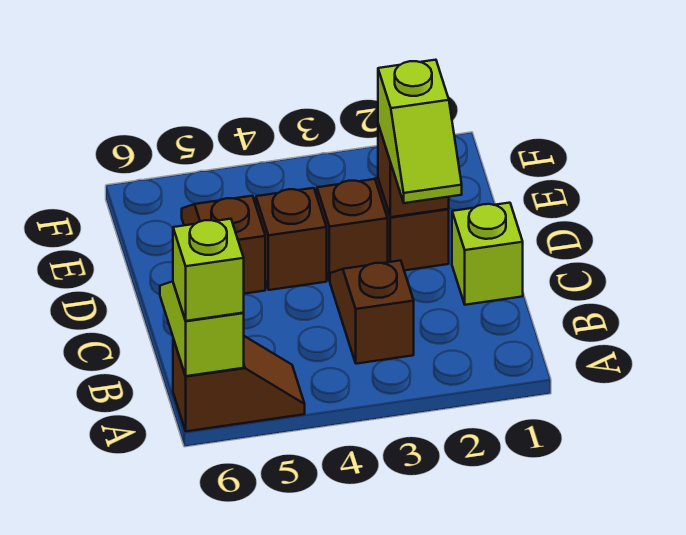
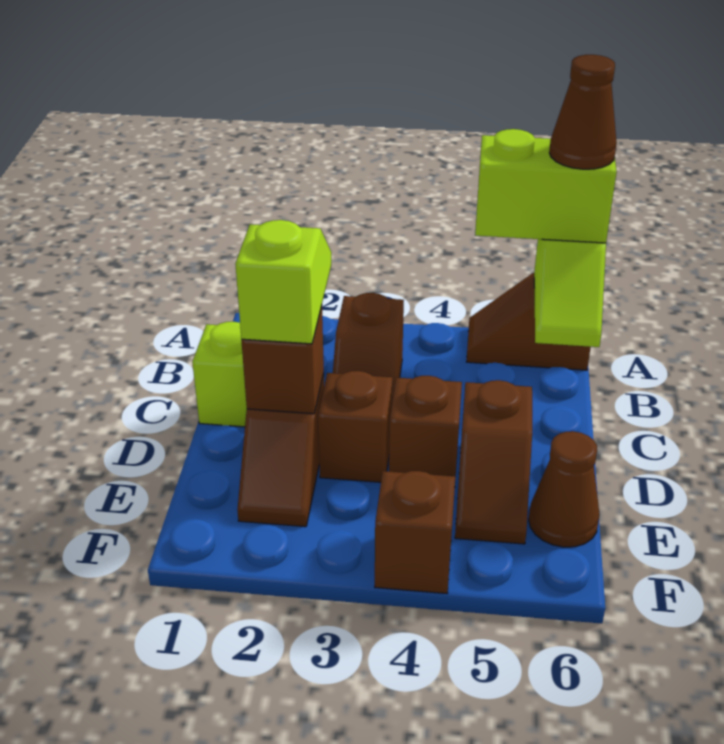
lime 1x1 brick [173,219,244,321] -> lime 1x2 brick [475,129,617,243]
none -> brown 1x1 cone [549,55,617,169]
none -> brown 1x1 cone [529,431,600,547]
none -> brown 1x1 brick [375,471,455,594]

